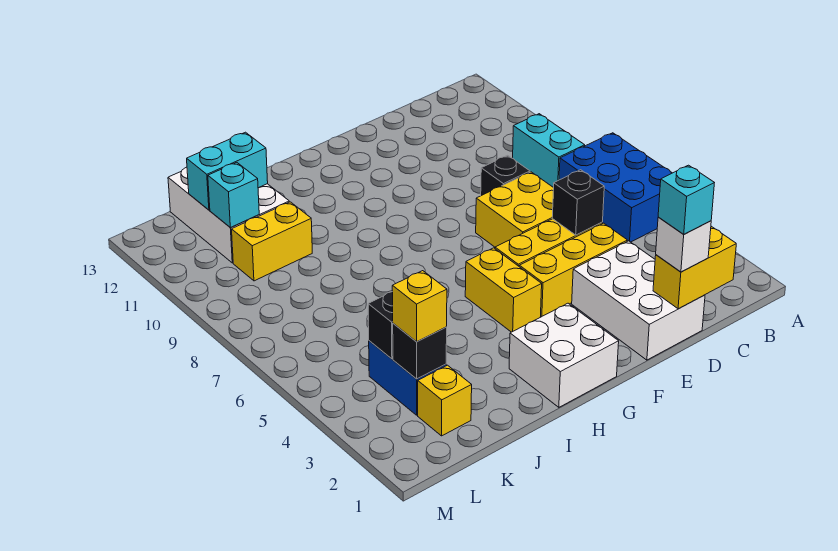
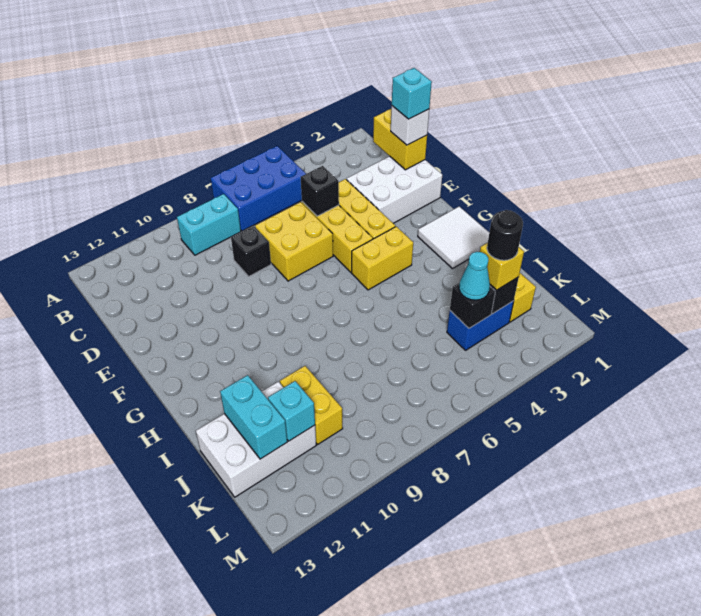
white 2x2 brick [509,303,619,407] -> white 2x2 tile [418,207,489,269]
none -> black 1x1 round brick [487,210,523,260]
none -> cyan 1x1 cone [459,252,490,300]

